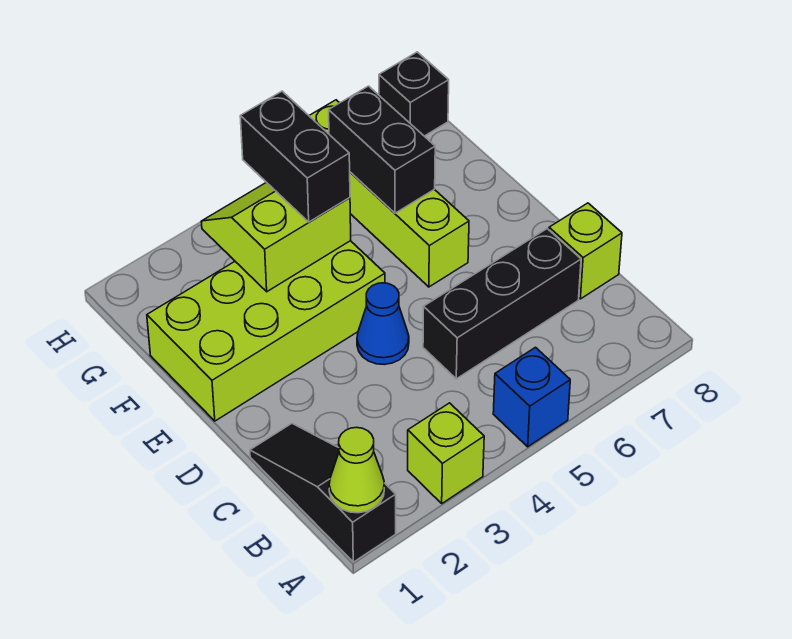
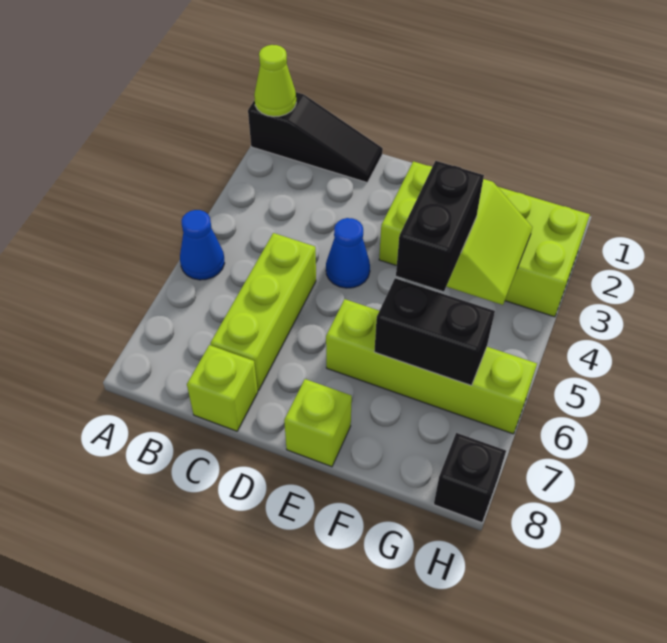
lime 1x1 brick [408,403,484,503] -> lime 1x1 brick moved to [284,379,352,467]
blue 1x1 brick [493,347,570,447] -> blue 1x1 cone [180,210,225,280]
black 1x3 brick [423,229,581,379] -> lime 1x3 brick [210,233,316,390]
lime 2x4 brick [147,241,385,421] -> lime 2x4 brick turned to [379,161,590,317]
black 1x2 brick [240,91,350,222] -> black 1x2 brick turned to [396,161,484,291]

